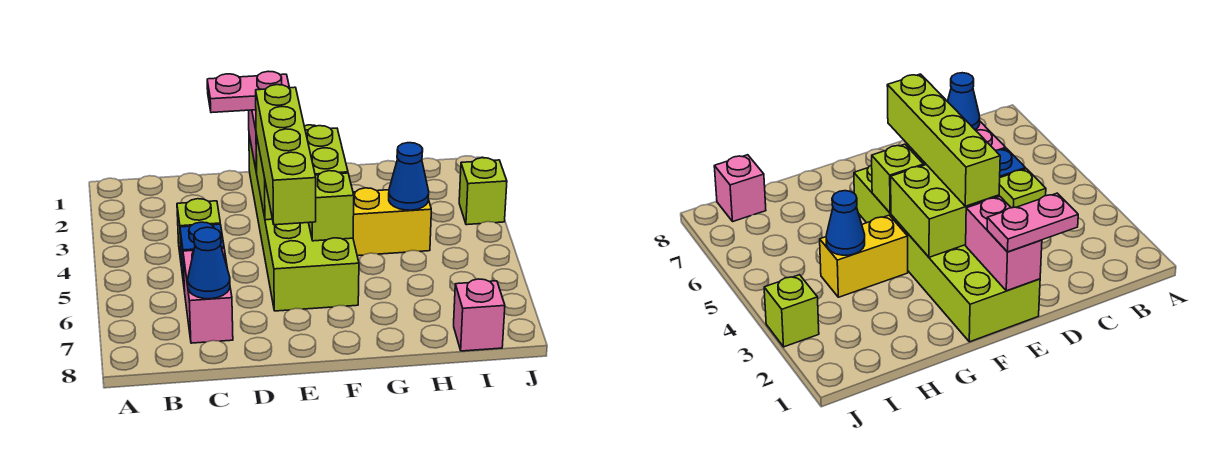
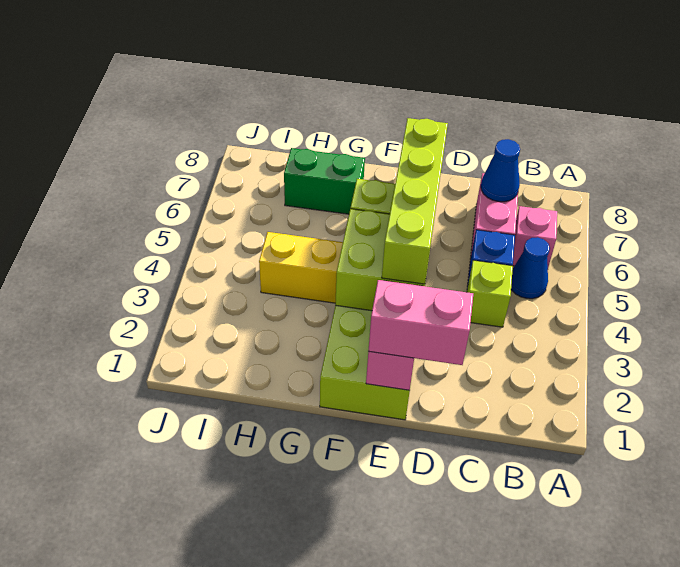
pink 1x2 plate [207,71,290,113] -> pink 1x2 brick [368,280,473,365]
none -> green 1x2 brick [284,148,365,214]
blue 1x1 cone [389,143,429,210] -> blue 1x1 cone moved to [511,237,550,299]
pink 1x1 brick [454,279,505,351] -> pink 1x1 brick moved to [513,206,557,267]
lime 1x1 brick [459,158,507,225] -> none

